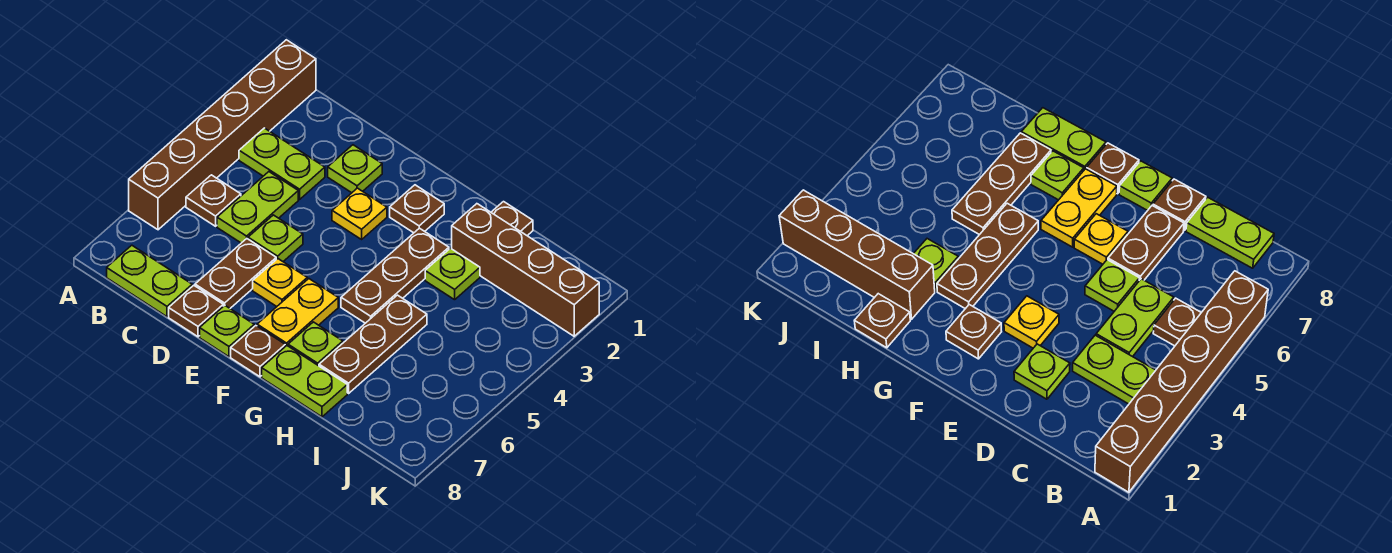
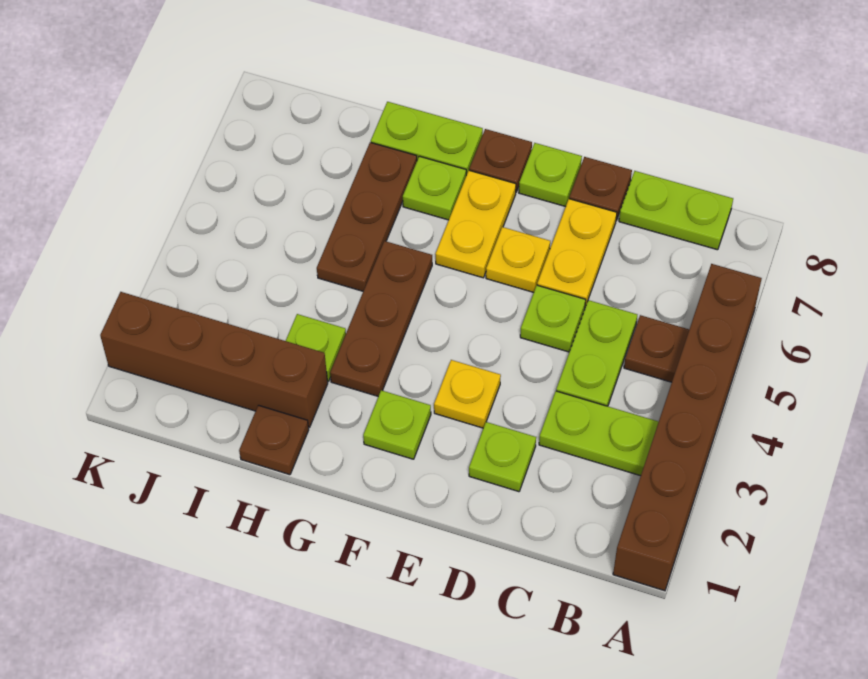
brown 1x2 plate [195,239,276,308] -> yellow 1x2 plate [537,199,617,307]
brown 1x1 plate [390,185,444,233] -> lime 1x1 plate [363,390,431,459]

